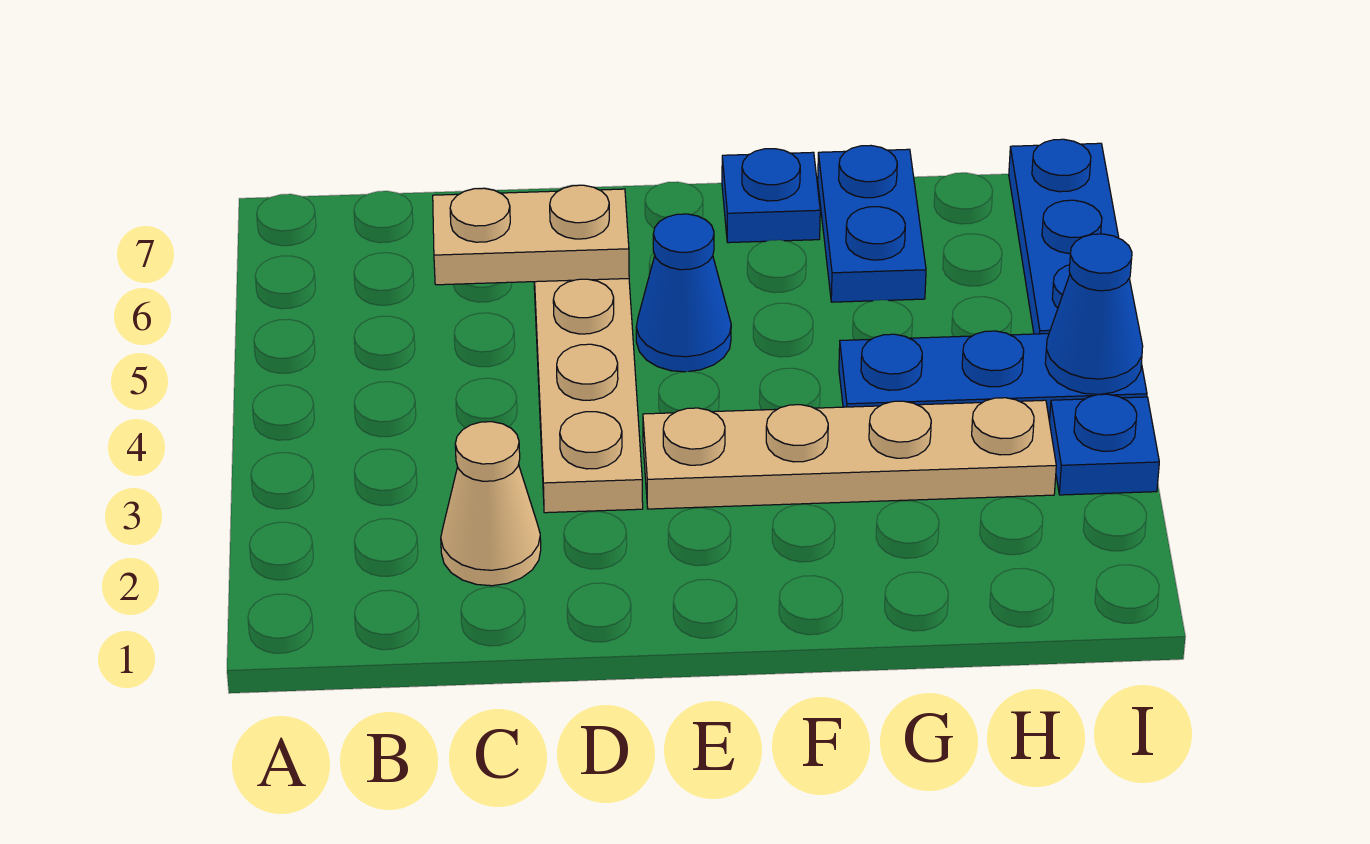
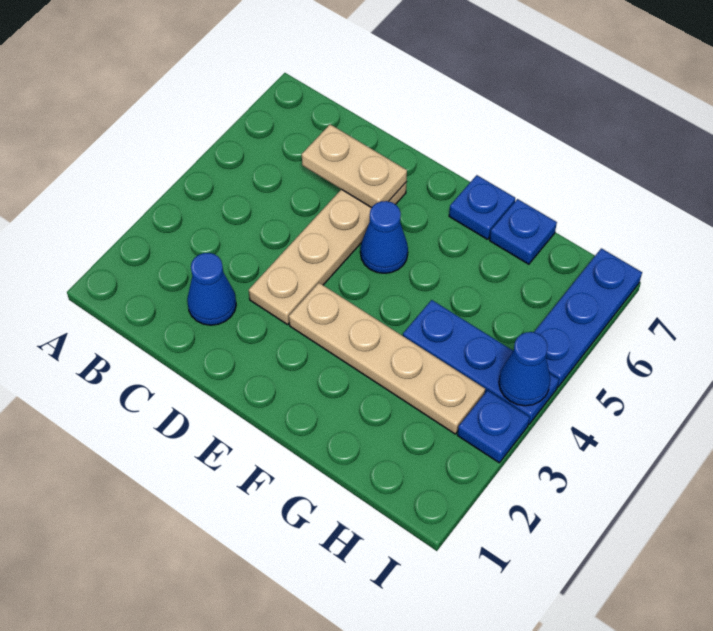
tan 1x1 cone [441,422,541,586] -> blue 1x1 cone [187,253,236,325]
blue 1x2 plate [818,145,926,302] -> blue 1x1 plate [490,199,557,264]

